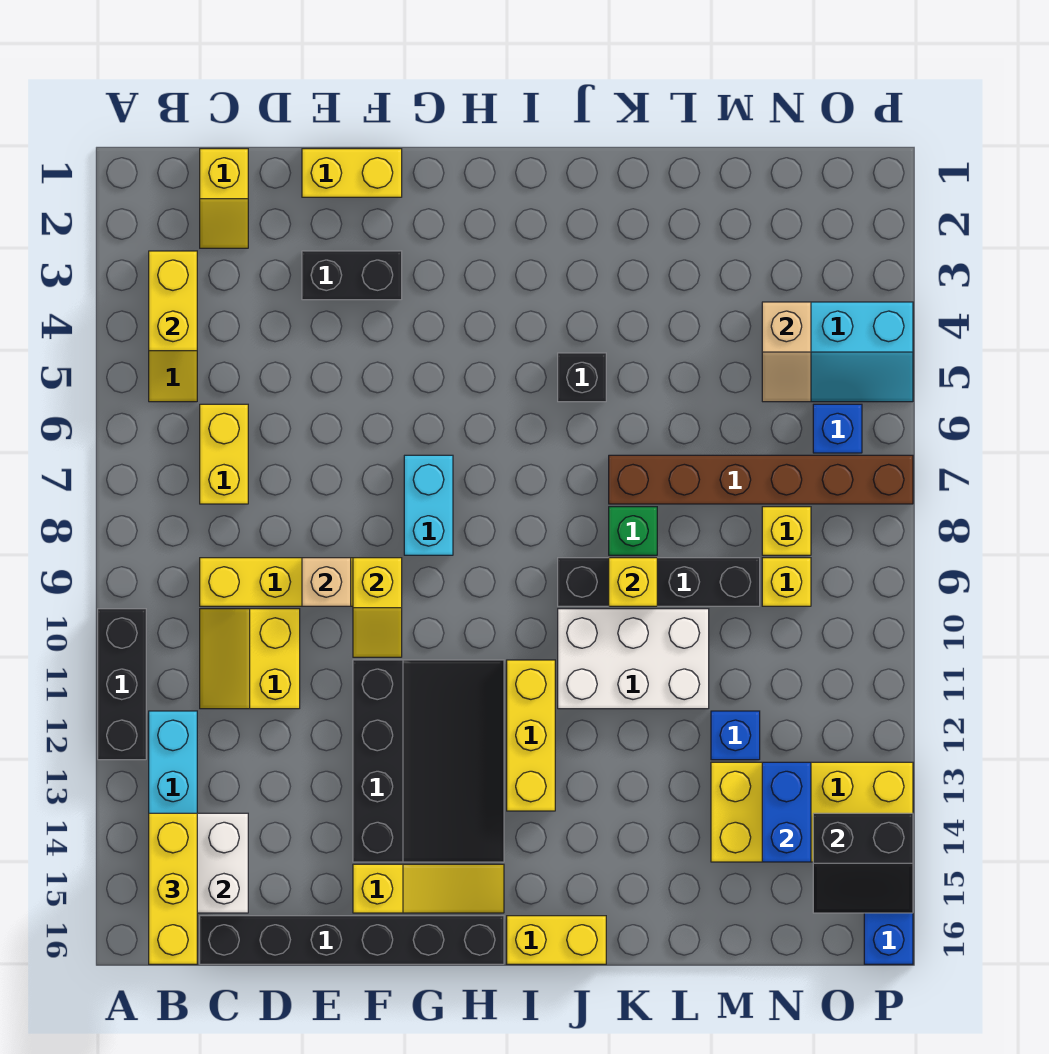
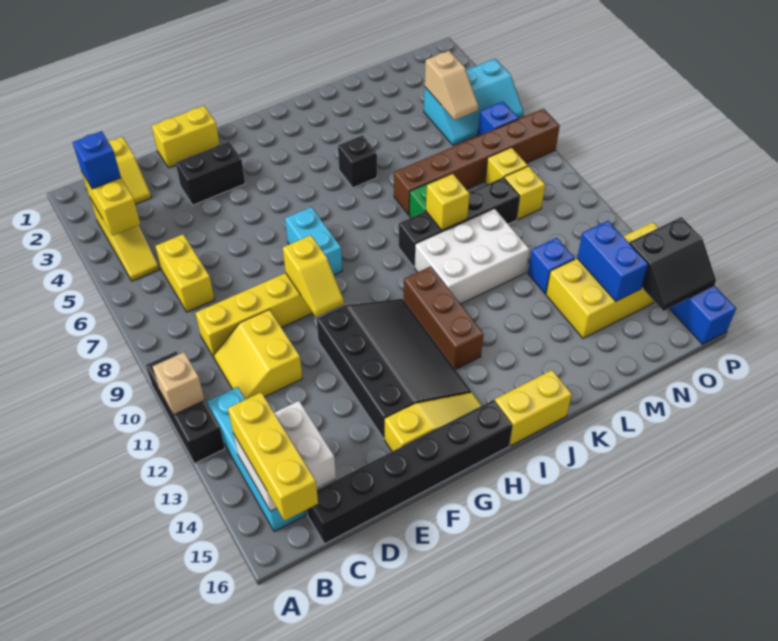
none -> blue 1x1 brick [72,131,121,189]
tan 1x1 brick [302,558,351,606] -> tan 1x1 brick moved to [153,352,204,415]
yellow 1x3 brick [507,660,555,811] -> brown 1x3 brick [404,266,484,370]

